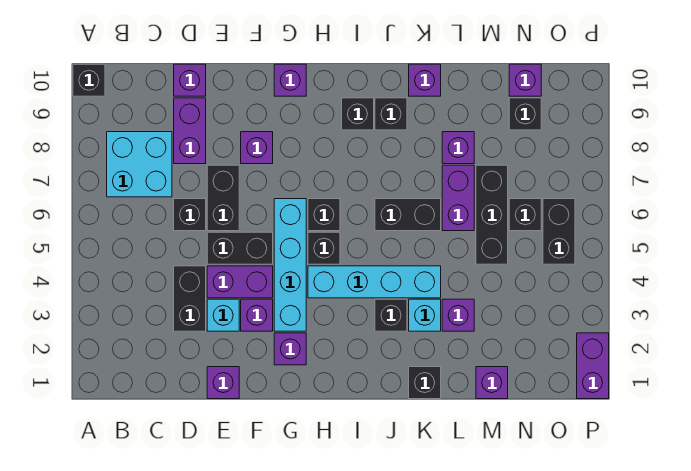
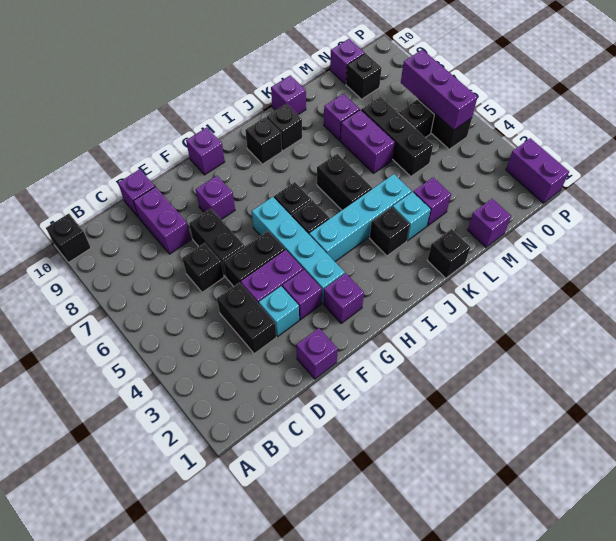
cyan 2x2 brick [107,132,172,197] -> none
black 1x2 brick [375,199,441,231] -> black 1x2 brick turned to [317,154,372,210]
none -> purple 1x3 brick [401,49,477,130]

